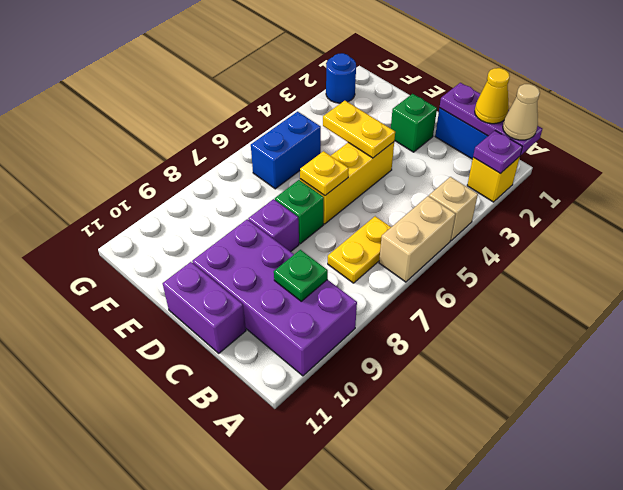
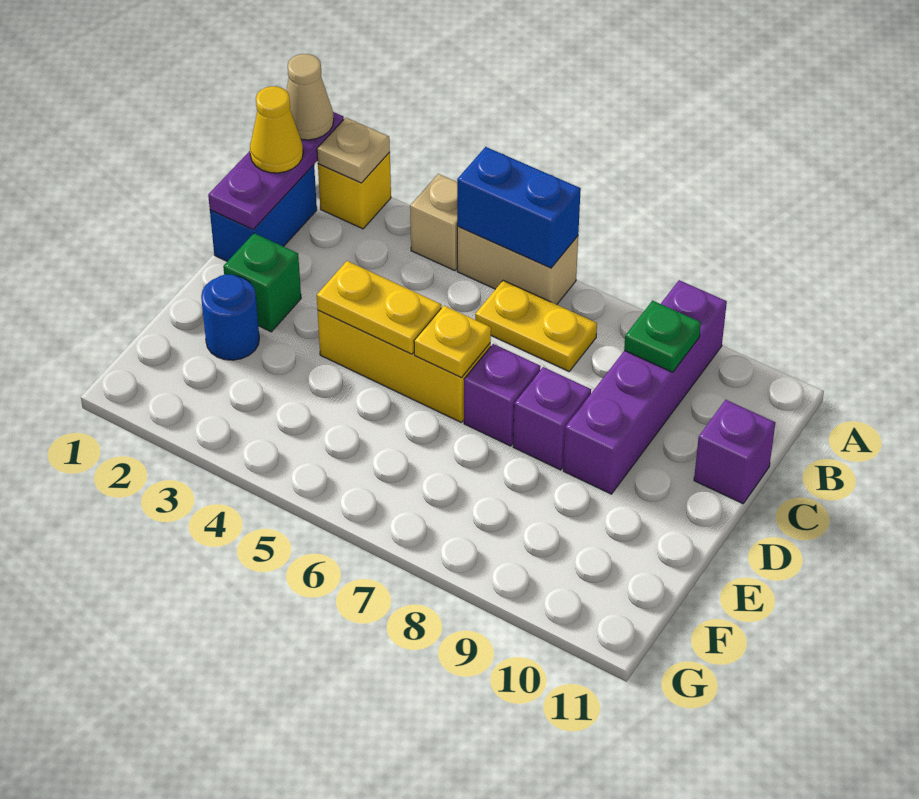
purple 1x1 plate [473,131,522,173] -> tan 1x1 plate [317,118,390,183]
purple 2x4 brick [192,219,357,376] -> purple 1x4 brick [563,280,727,494]
purple 1x2 brick [163,262,246,353] -> purple 1x1 brick [694,400,775,504]
yellow 1x2 plate [323,101,395,158] -> yellow 1x2 plate turned to [317,261,441,354]
green 1x1 brick [275,180,324,244] -> purple 1x1 brick [464,344,541,446]
blue 1x2 brick [251,112,321,189] -> blue 1x2 brick moved to [457,147,581,268]
blue 1x1 round brick [326,53,356,103] -> blue 1x1 round brick moved to [201,274,259,360]

